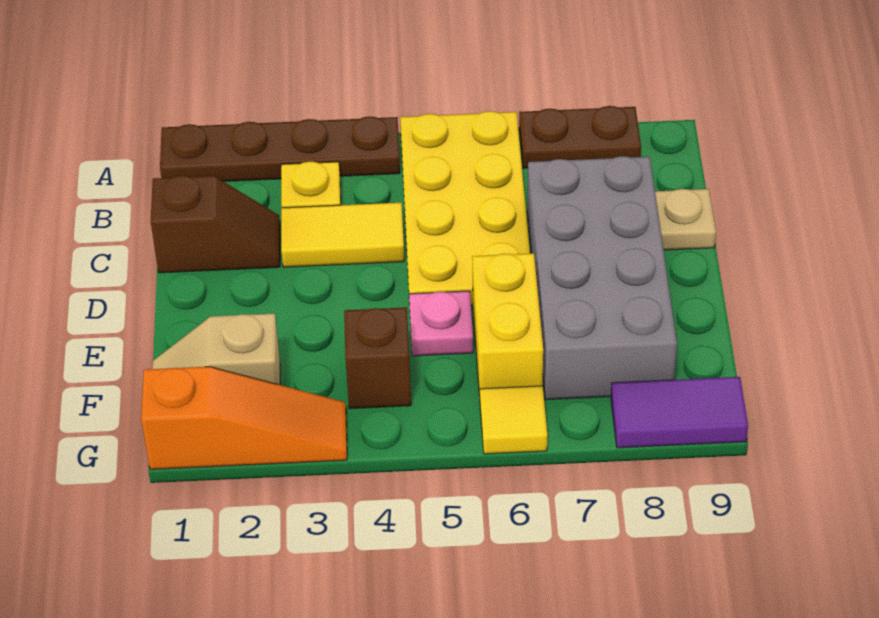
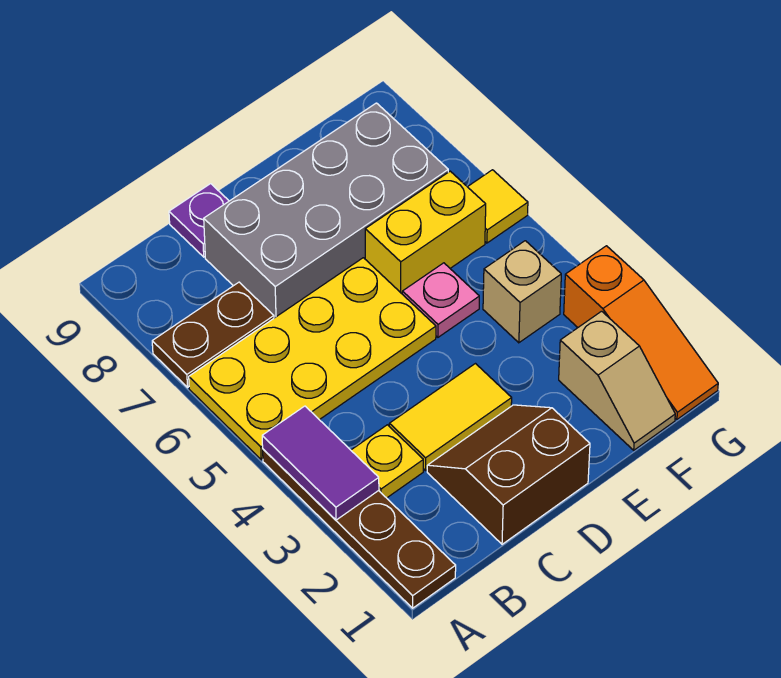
brown 1x2 plate [519,106,641,168] -> brown 1x2 plate turned to [152,282,274,387]
brown 1x2 slope [151,176,280,273] -> brown 2x2 slope [427,405,590,544]
yellow 1x2 tile [281,203,404,267] -> yellow 1x2 tile turned to [389,364,512,471]
tan 1x1 plate [655,189,716,250] -> purple 1x1 plate [169,184,229,257]
brown 1x1 brick [344,307,411,409] -> tan 1x1 brick [483,241,561,343]
orange 1x3 slope [141,367,347,469] -> orange 1x3 slope turned to [564,246,718,419]
purple 1x2 tile [611,377,748,448] -> purple 1x2 tile moved to [262,406,379,520]

